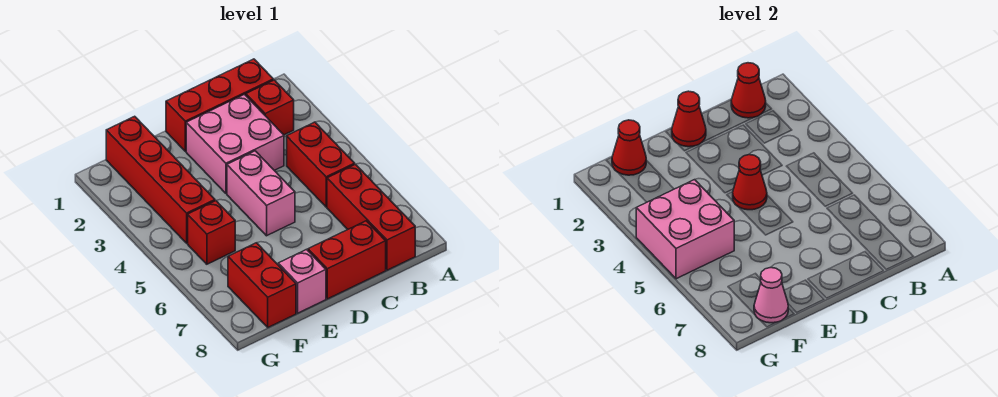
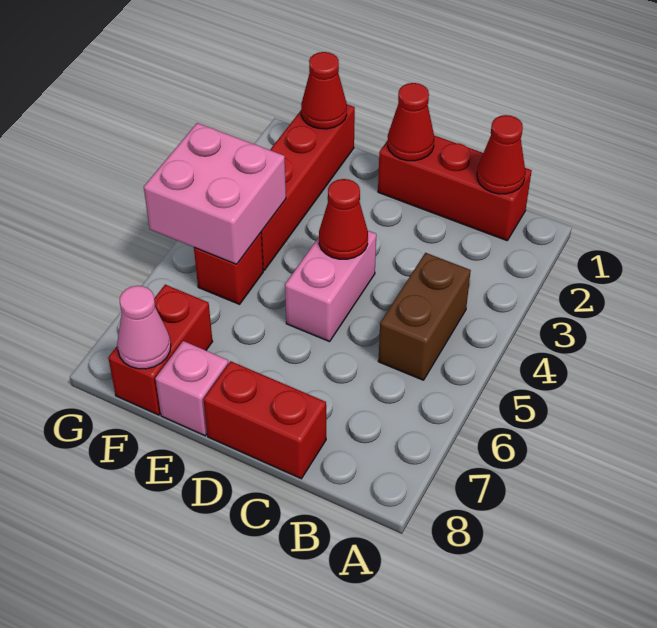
red 1x1 brick [246,80,294,135] -> none
red 1x2 brick [287,122,355,207] -> brown 1x2 brick [378,253,471,380]
red 1x3 brick [327,164,415,270] -> none
pink 2x2 brick [186,94,284,193] -> none

